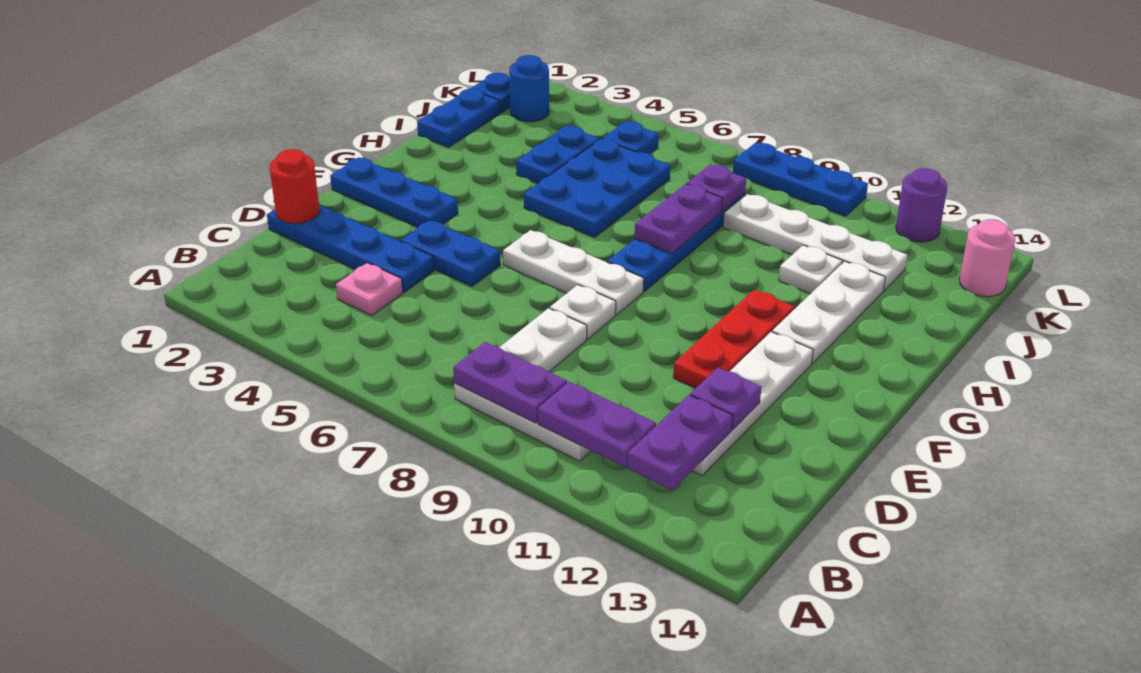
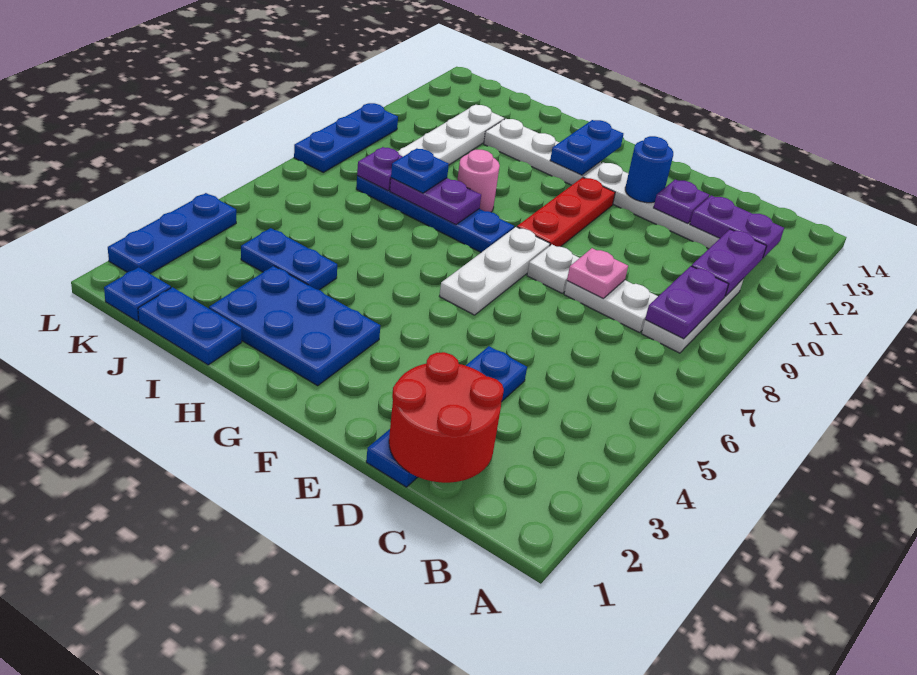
pink 1x1 plate [336,263,403,316] -> pink 1x1 plate moved to [567,248,628,299]
red 1x1 round brick [270,149,319,224] -> red 2x2 round brick [389,352,504,483]
blue 1x2 plate [401,220,500,287] -> blue 1x2 plate moved to [550,120,623,175]
red 1x3 plate [673,290,794,388] -> red 1x3 plate turned to [517,177,615,247]
blue 1x3 plate [330,158,458,227] -> blue 1x3 plate moved to [108,193,236,274]
blue 2x3 plate [524,139,670,237] -> blue 2x3 plate moved to [209,266,380,386]
white 1x1 plate [779,245,842,294] -> none
blue 1x1 round brick [509,55,549,122] -> blue 1x1 round brick moved to [625,136,673,203]
blue 1x1 plate [602,121,659,154] -> blue 1x1 plate moved to [391,148,449,193]
pink 1x1 round brick [959,220,1015,297] -> pink 1x1 round brick moved to [457,150,500,212]
purple 1x1 round brick [896,168,947,242] -> none

